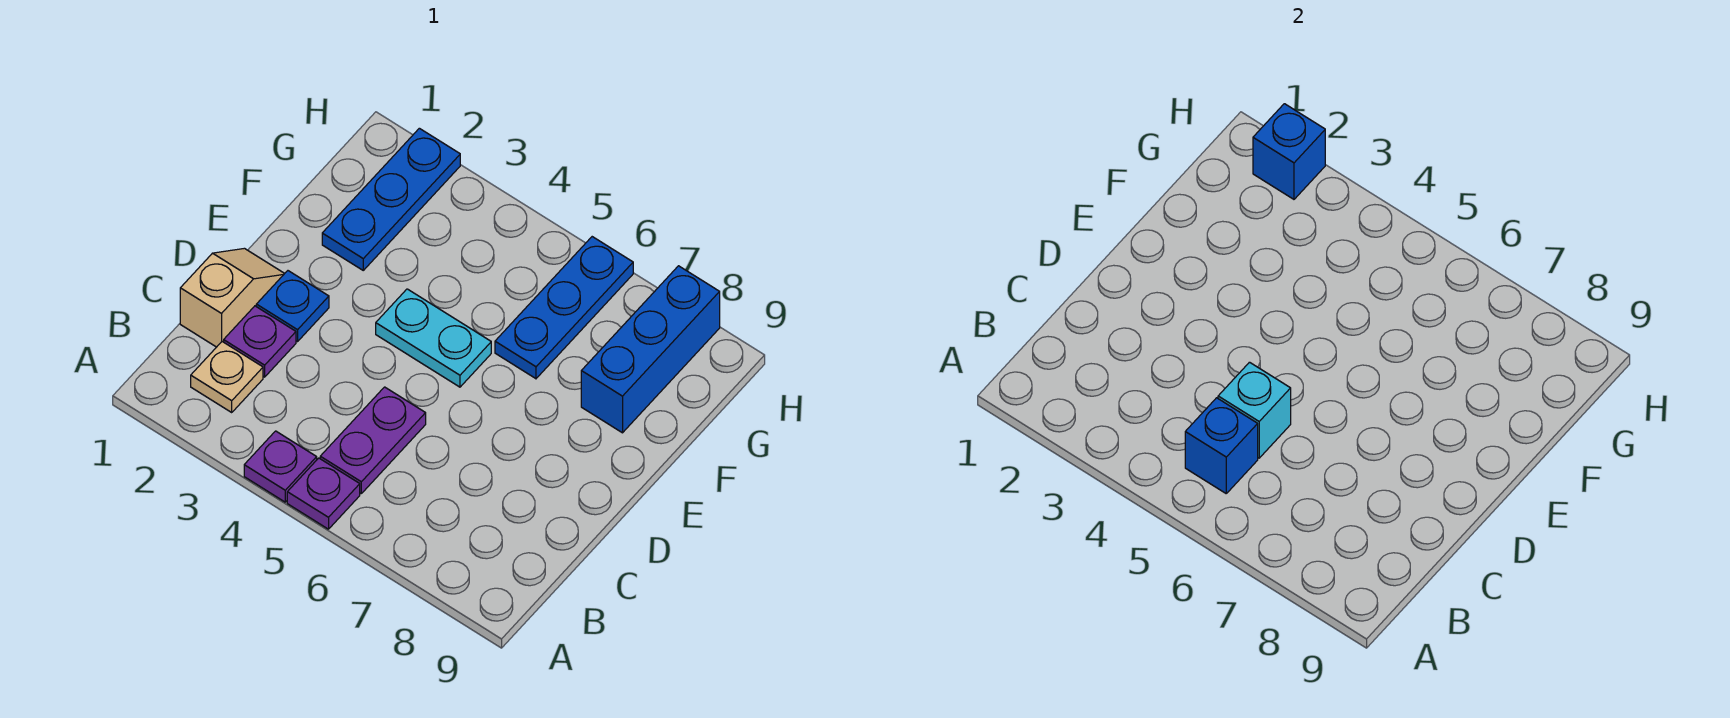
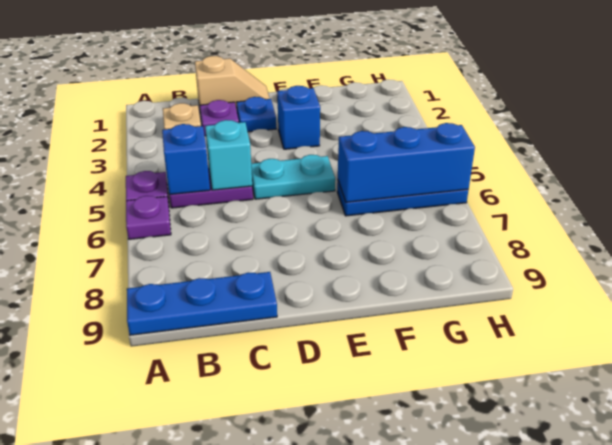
purple 1x1 plate [244,431,317,502] -> purple 1x1 plate moved to [126,196,171,239]
cyan 1x2 plate [376,289,491,387] -> cyan 1x2 plate turned to [251,155,335,199]
blue 1x3 plate [322,128,460,270] -> blue 1x3 plate moved to [127,272,277,335]
blue 1x3 brick [581,266,720,433] -> blue 1x3 brick moved to [338,123,475,202]
blue 1x1 brick [1253,104,1325,199] -> blue 1x1 brick moved to [277,86,320,149]

